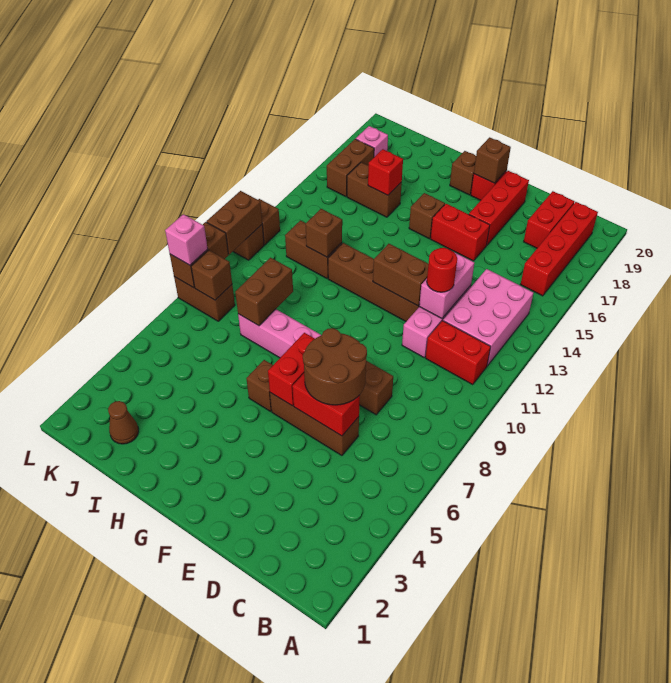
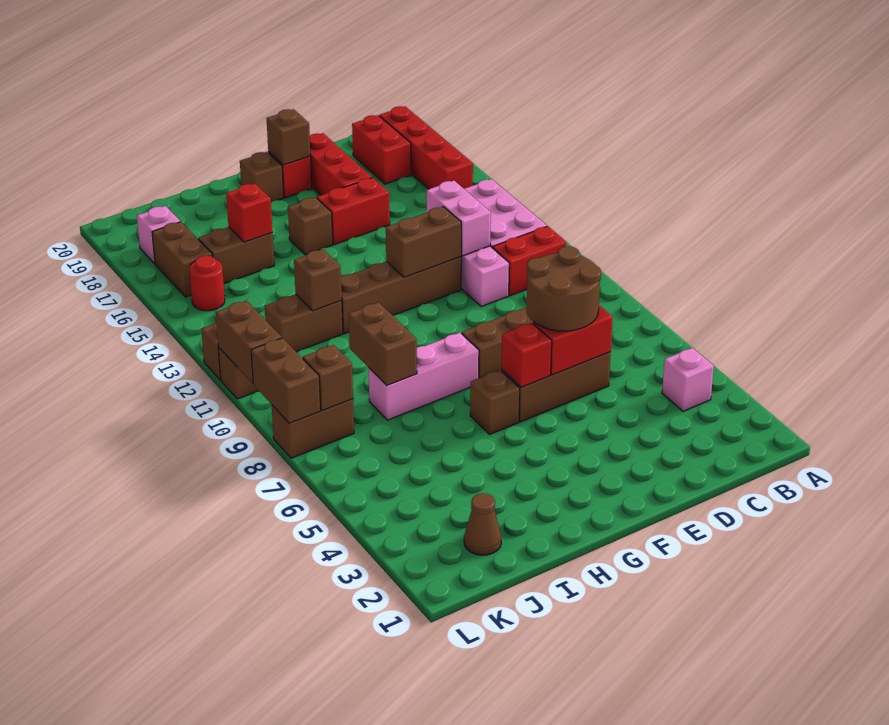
red 1x1 round brick [427,248,457,292] -> red 1x1 round brick moved to [189,256,225,311]
red 1x2 brick [268,333,315,406] -> red 1x1 brick [502,323,552,387]
pink 1x1 brick [165,214,208,265] -> pink 1x1 brick moved to [662,348,714,411]

